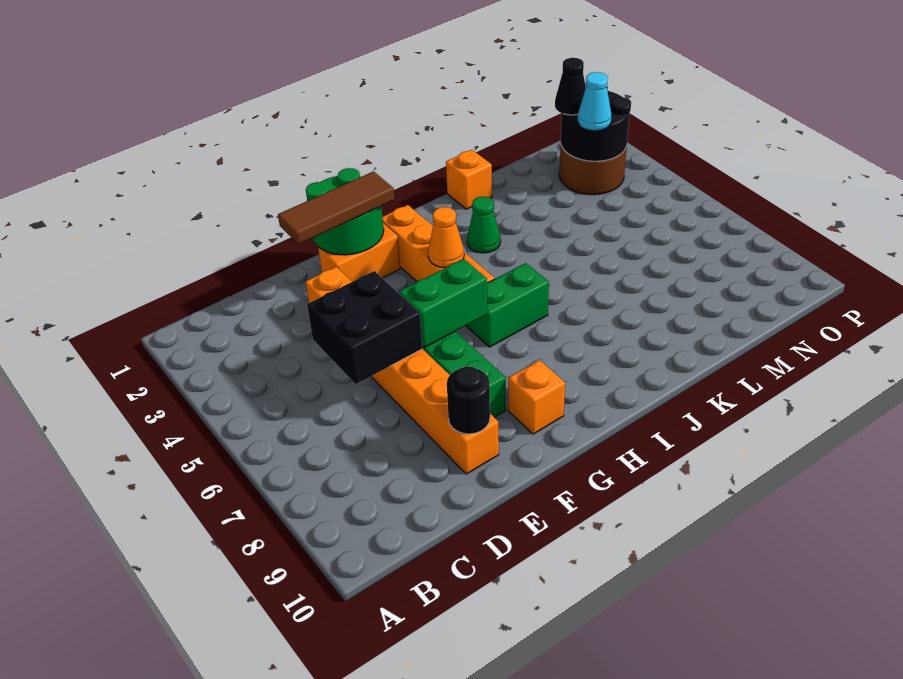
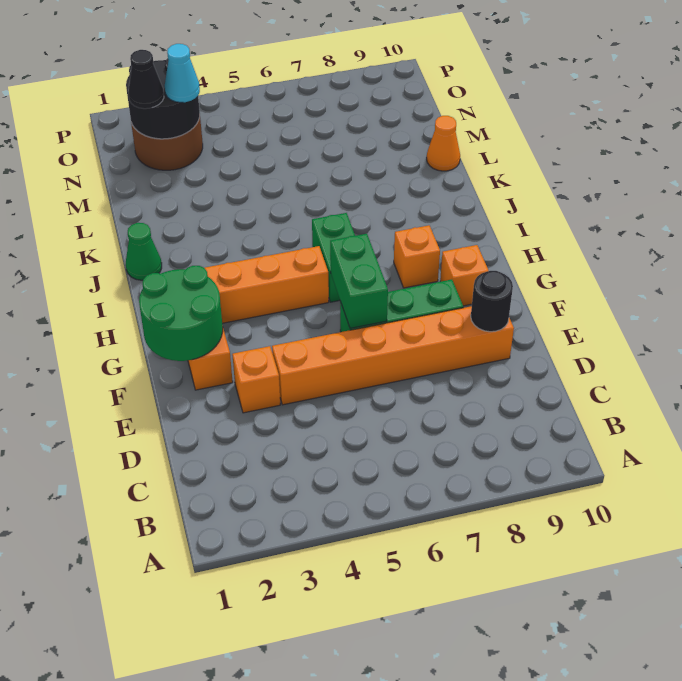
black 2x2 brick [307,271,423,384] -> none
brown 1x3 tile [278,172,395,244] -> none
orange 1x1 cone [428,207,464,268] -> orange 1x1 cone moved to [427,116,460,171]
green 1x1 cone [467,197,501,253] -> green 1x1 cone moved to [126,223,162,280]
orange 1x1 brick [446,150,492,209] -> orange 1x1 brick moved to [394,225,440,288]

